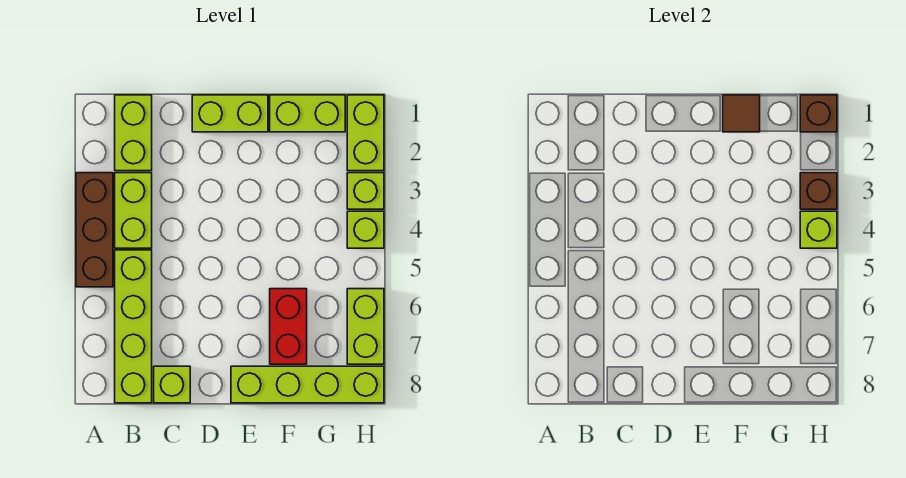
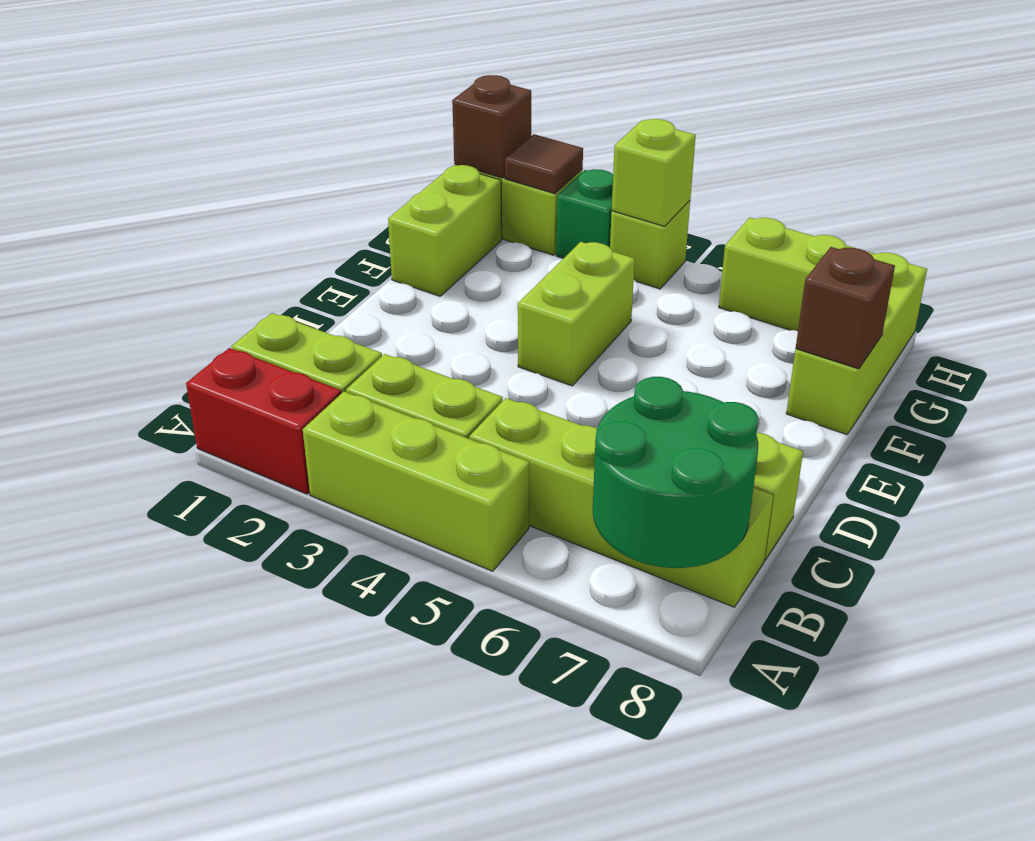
brown 1x3 brick [76,173,113,287] -> lime 1x3 brick [303,392,530,571]
none -> green 2x2 round brick [593,377,758,568]
lime 1x2 brick [192,95,268,132] -> lime 1x2 brick moved to [518,242,635,386]
lime 1x4 brick [231,366,384,403] -> lime 1x3 brick [786,252,927,435]
brown 1x1 tile [723,95,760,132] -> brown 1x1 tile moved to [505,134,583,194]
red 1x2 brick [270,289,307,364] -> red 1x2 brick moved to [186,348,341,494]
lime 1x1 brick [347,173,384,209] -> green 1x1 brick [556,169,613,258]
brown 1x1 brick [800,173,837,209] -> brown 1x1 brick moved to [796,247,895,369]

